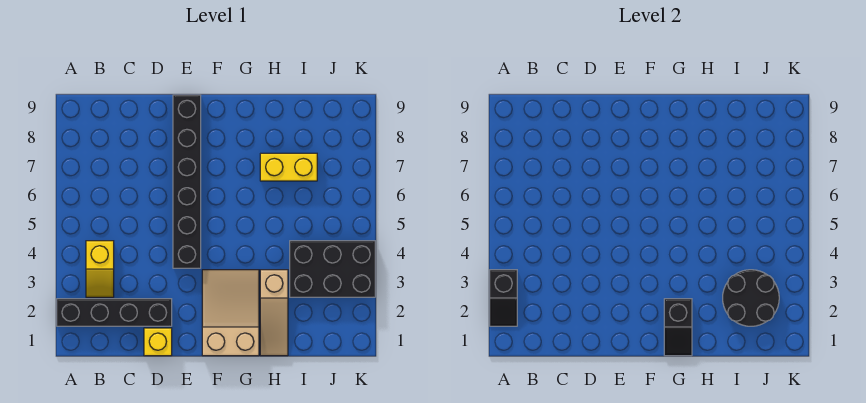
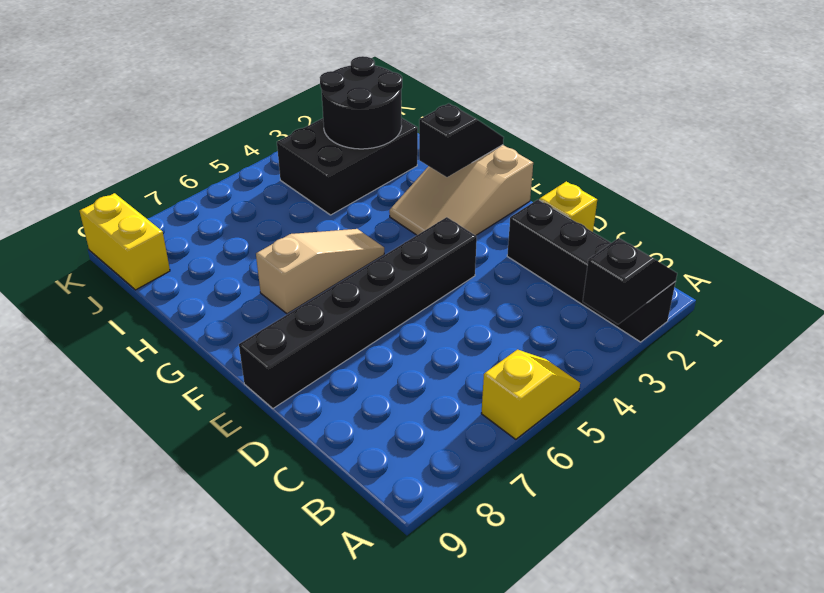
yellow 1x2 slope [86,241,114,297] -> yellow 1x2 slope moved to [481,350,580,439]
tan 1x3 slope [260,270,288,356] -> tan 1x3 slope moved to [256,229,384,314]
yellow 1x2 brick [260,153,317,181] -> yellow 1x2 brick moved to [80,193,170,290]
black 2x3 brick [290,241,375,297] -> black 2x3 brick turned to [277,118,418,215]

